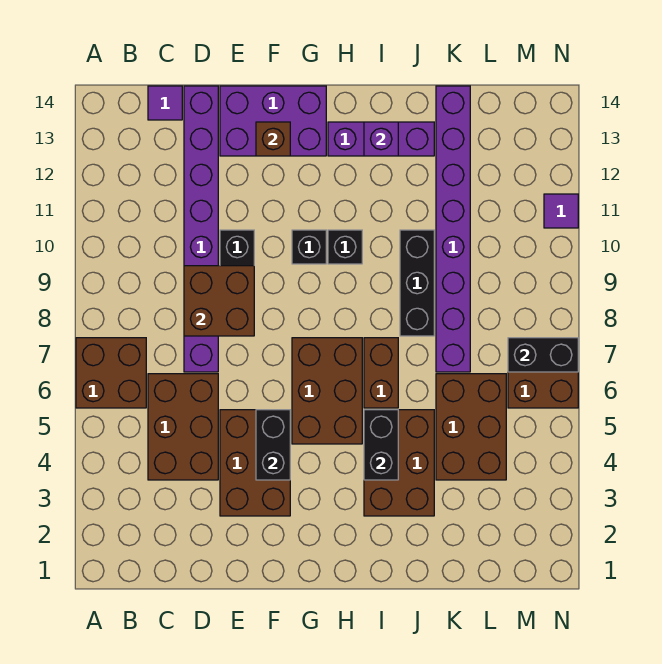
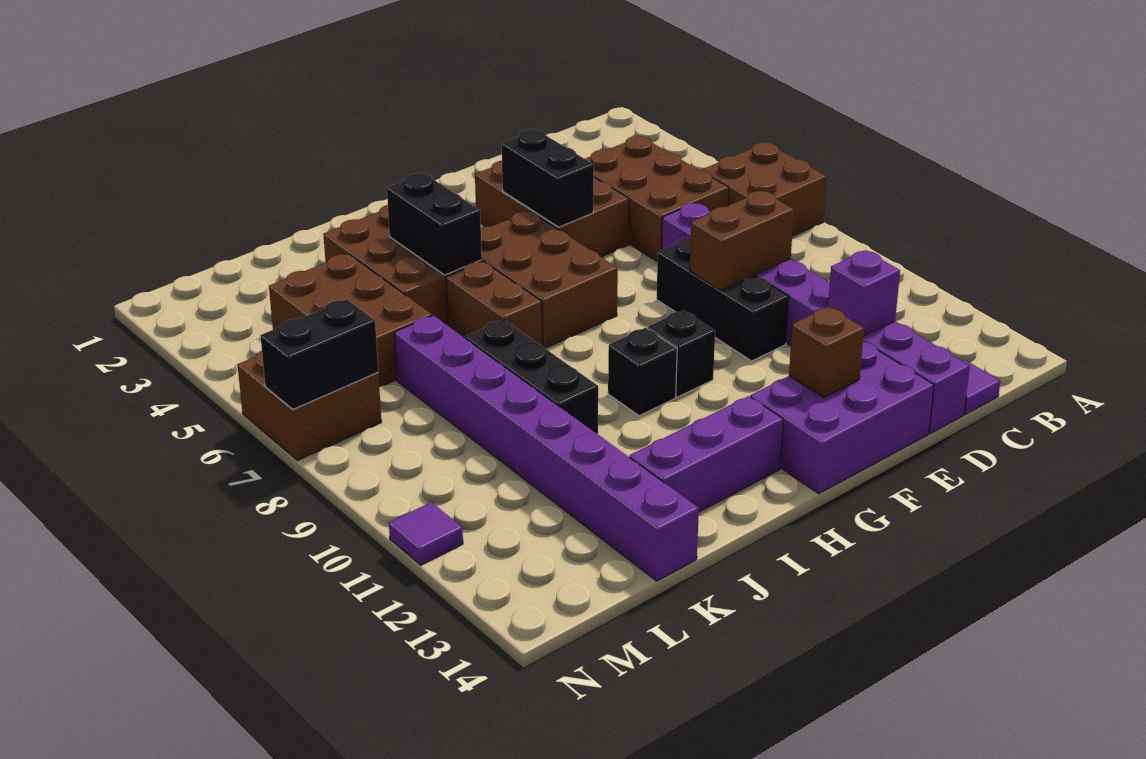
brown 2x2 brick [184,266,254,336] -> brown 1x2 brick [690,191,794,290]
purple 1x1 brick [364,122,398,156] -> purple 1x1 brick moved to [828,250,900,336]

